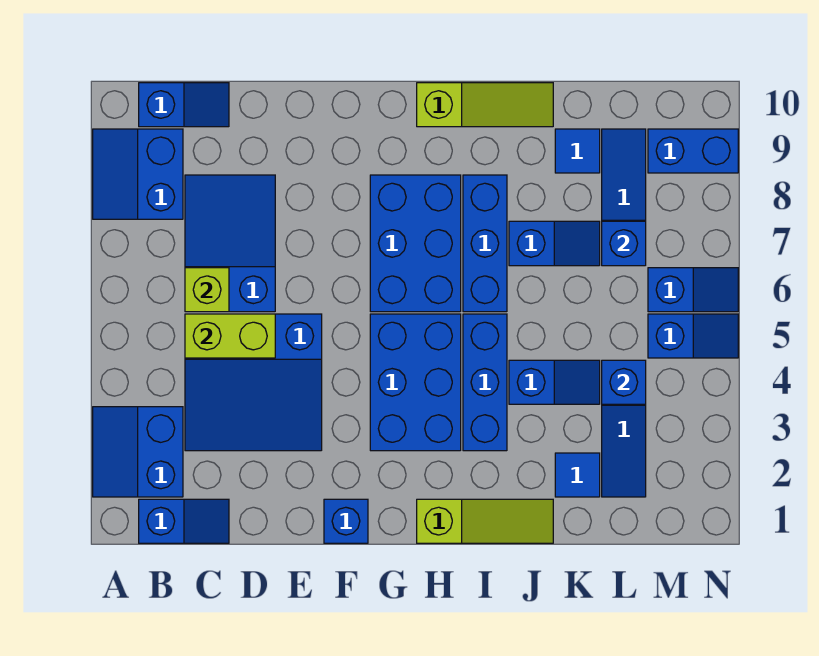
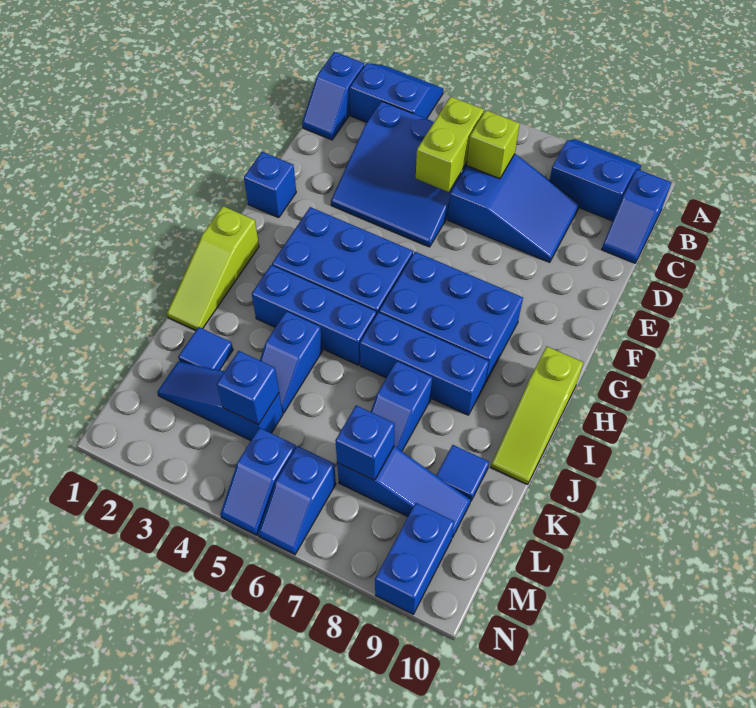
blue 3x3 slope [185,314,322,451] -> blue 3x3 slope turned to [331,101,467,247]

